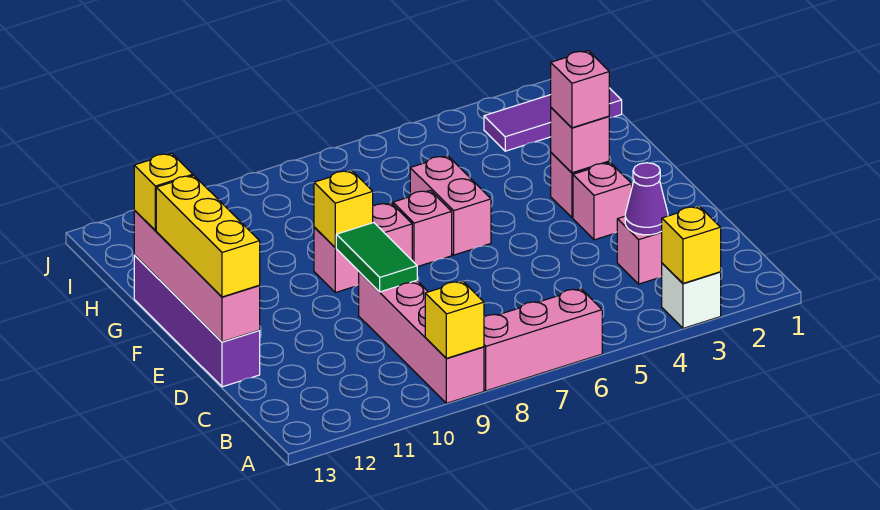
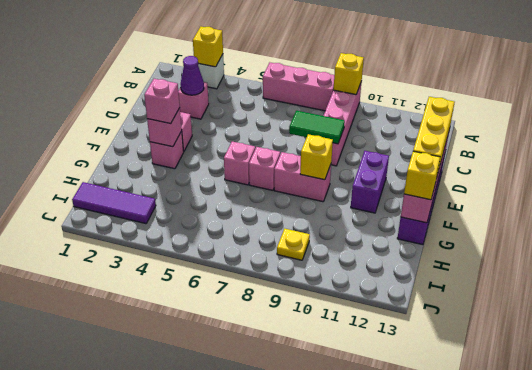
green 1x2 tile [336,223,417,292] -> green 1x2 tile turned to [289,111,345,144]
none -> purple 1x2 brick [351,151,389,213]
pink 1x2 brick [410,156,491,255] -> pink 1x1 brick [224,142,255,185]
none -> yellow 1x1 plate [277,229,310,260]

